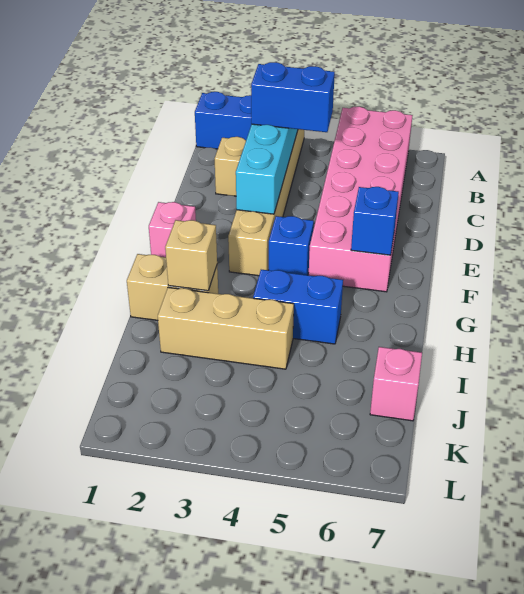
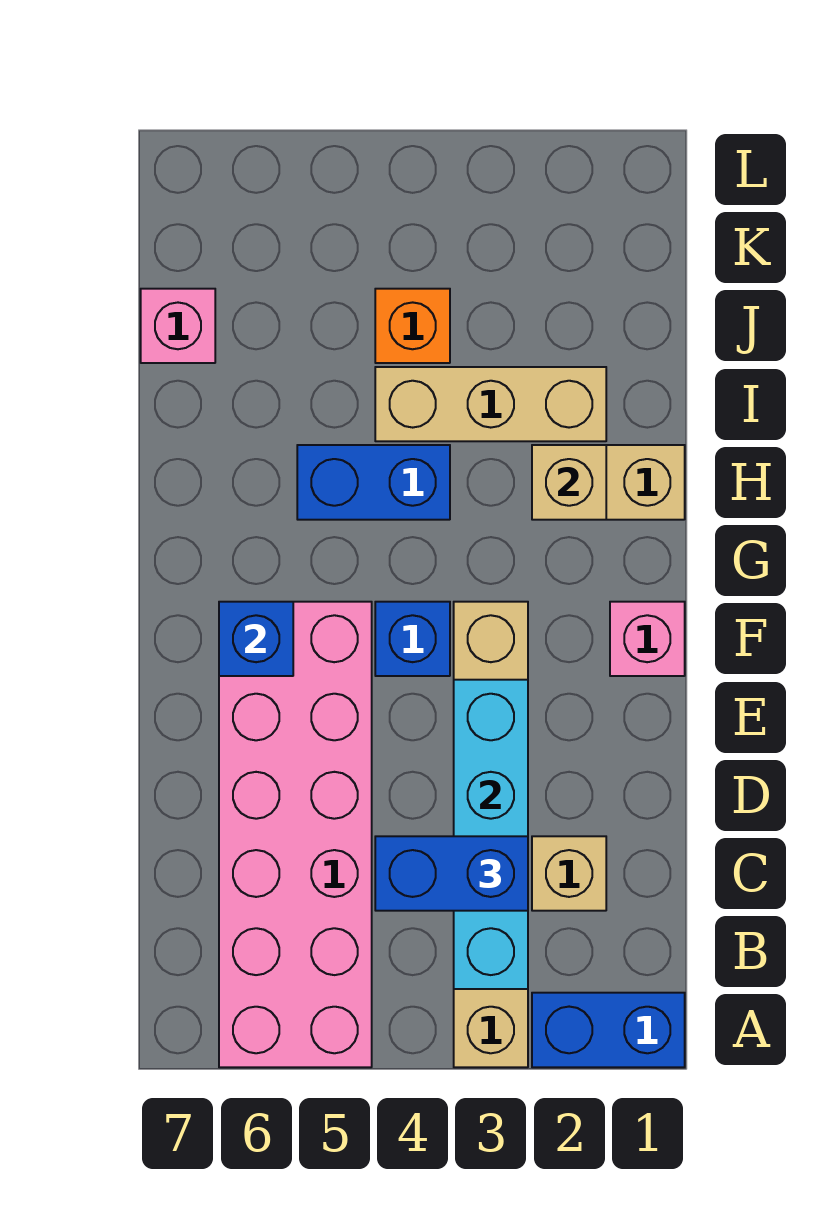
none -> orange 1x1 brick [375,289,450,363]

